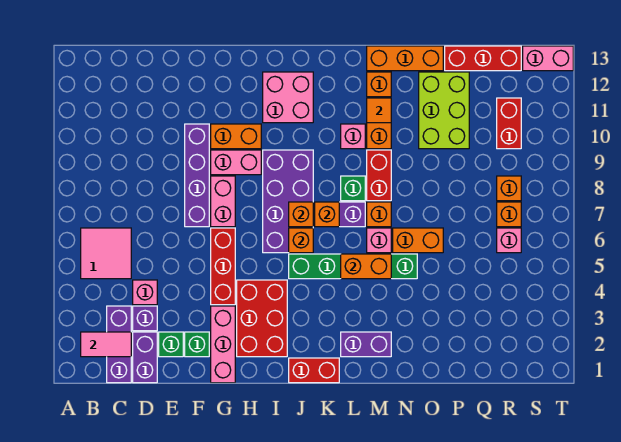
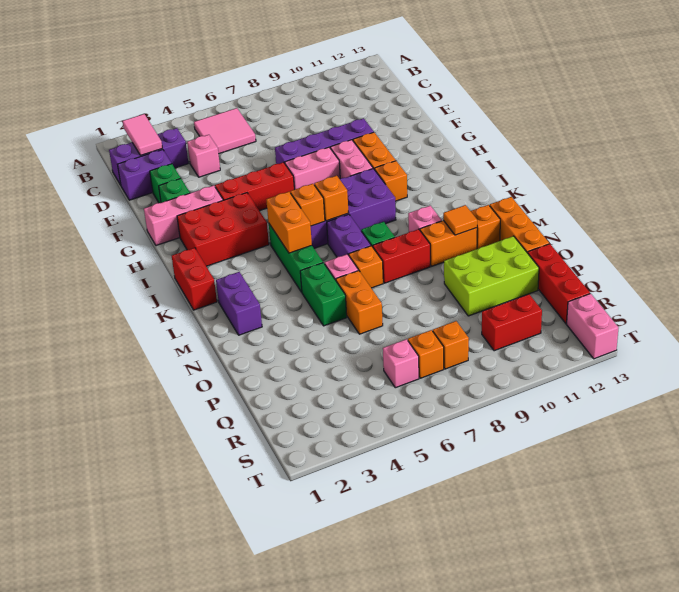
purple 1x1 brick [133,306,157,331] -> none
pink 2x2 brick [263,72,313,123] -> none
orange 1x1 brick [315,202,339,227] -> orange 1x1 brick moved to [375,161,407,201]
orange 1x2 brick [341,254,391,279] -> orange 1x2 brick moved to [266,192,312,253]

